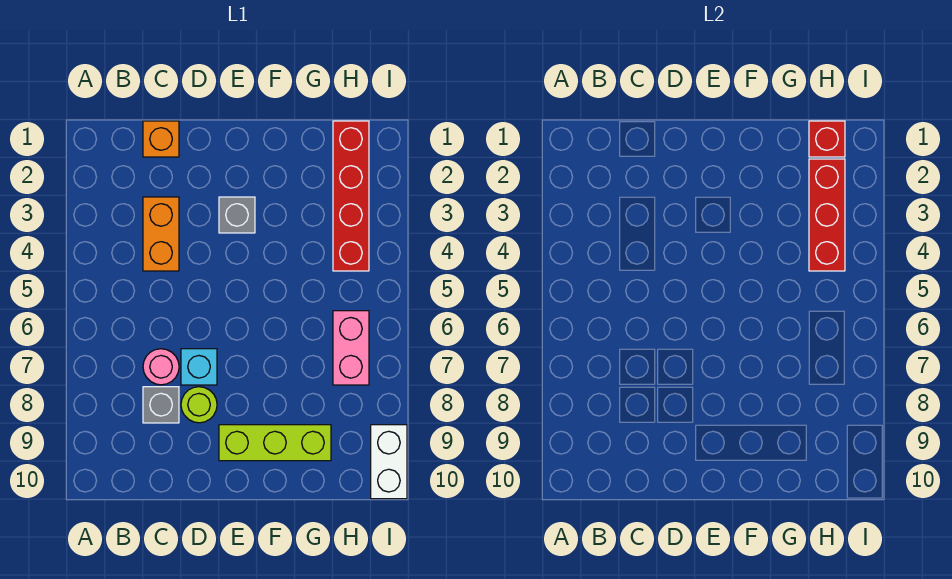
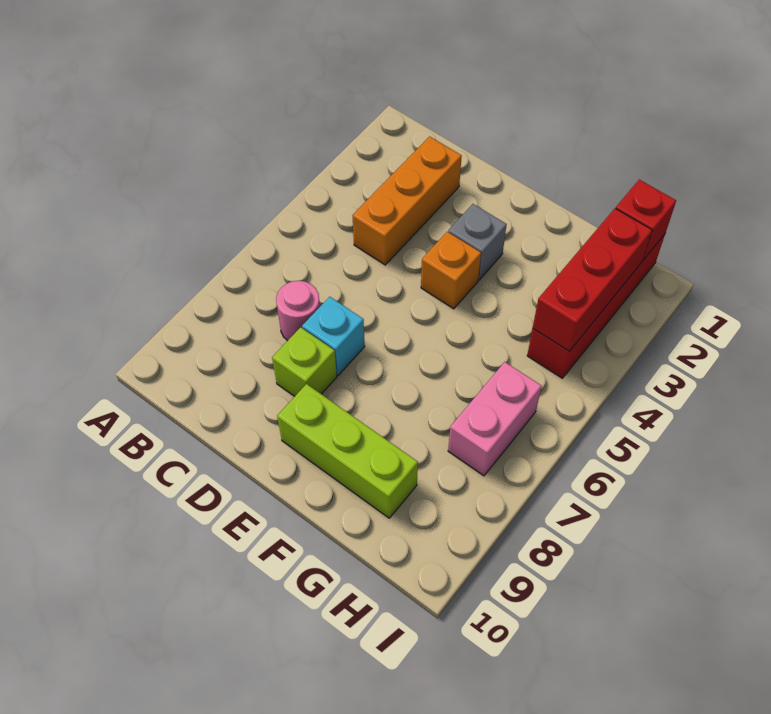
orange 1x1 brick [143,121,179,157] -> orange 1x1 brick moved to [421,232,481,309]
orange 1x2 brick [143,197,179,271] -> orange 1x3 brick [352,137,462,265]
grey 1x1 brick [143,387,179,423] -> none
lime 1x1 round brick [181,387,217,423] -> lime 1x1 brick [272,327,337,396]
white 1x2 brick [371,425,407,499] -> none

